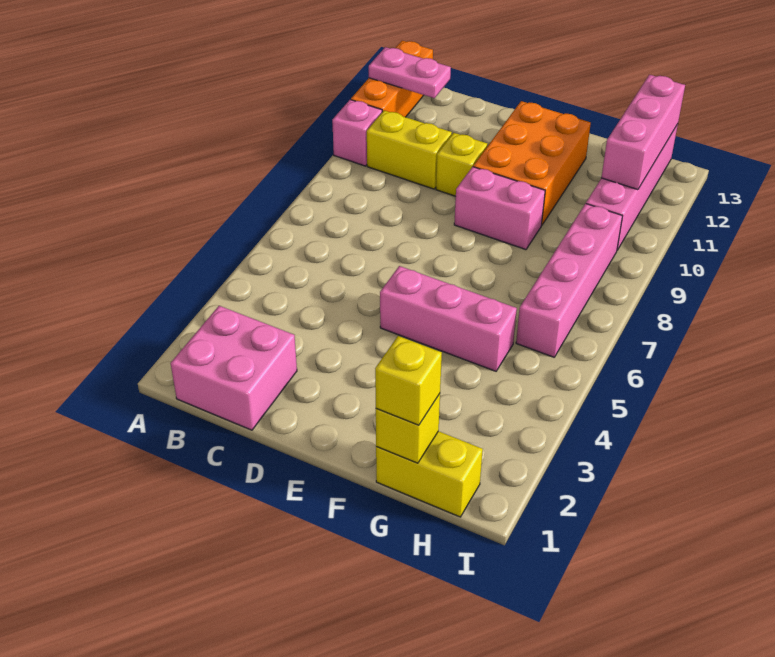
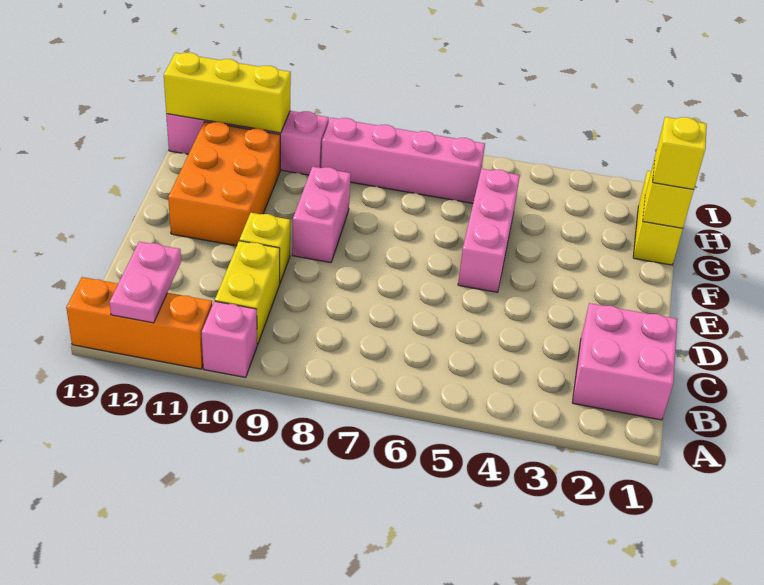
orange 2x3 brick [473,101,591,225] -> orange 2x3 brick turned to [168,122,280,246]
pink 1x3 brick [601,75,685,190] -> yellow 1x3 brick [164,53,291,133]

